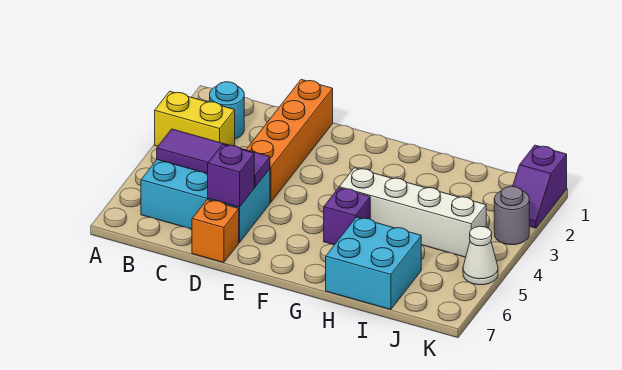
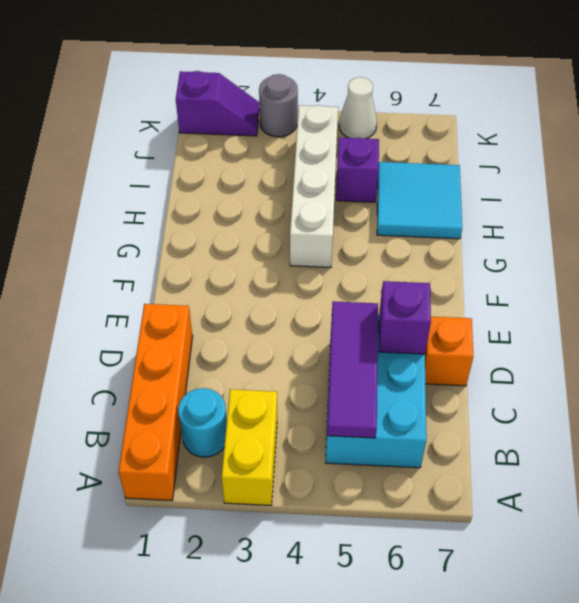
orange 1x4 brick [246,80,333,202] -> orange 1x4 brick turned to [118,304,193,501]
purple 1x1 brick [324,188,370,245] -> purple 1x1 brick moved to [336,138,379,202]
cyan 2x2 brick [326,217,421,309] -> cyan 2x2 tile [377,162,462,239]

